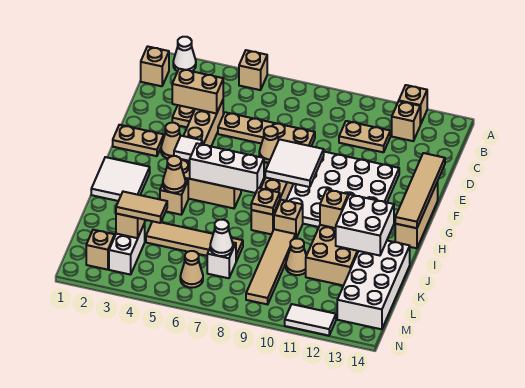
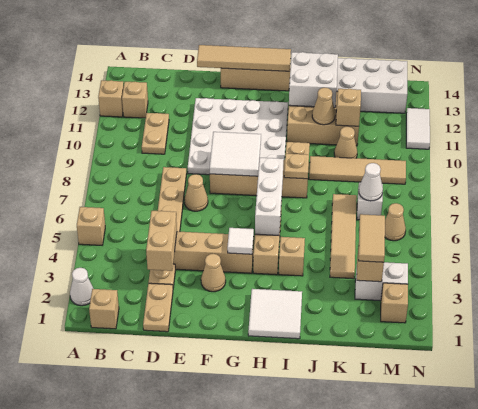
tan 1x2 plate [113,125,164,156] -> tan 1x2 plate moved to [143,283,173,332]
tan 1x1 cone [163,156,186,193] -> tan 1x1 cone moved to [312,88,335,125]
tan 1x1 brick [320,190,348,228] -> tan 1x1 brick moved to [336,89,361,126]

